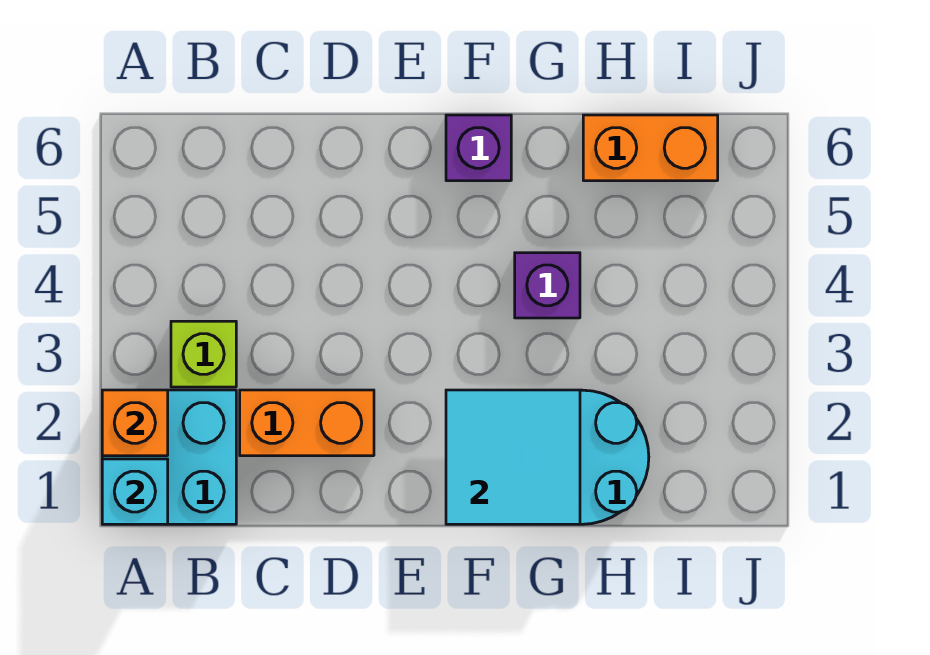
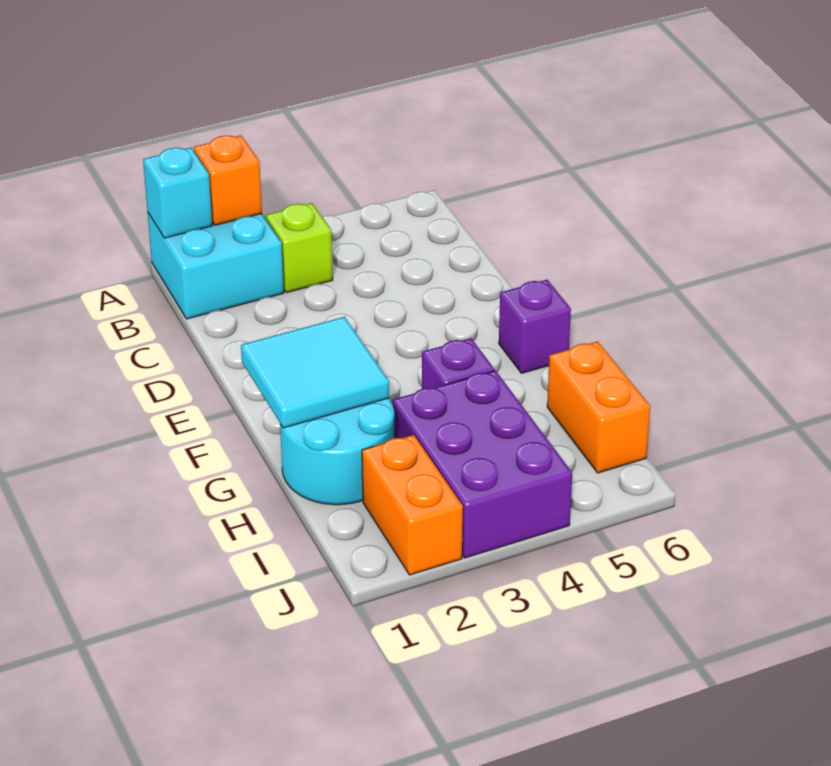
orange 1x2 brick [240,390,374,456] -> orange 1x2 brick moved to [362,435,463,575]
none -> purple 2x3 brick [393,371,572,558]

